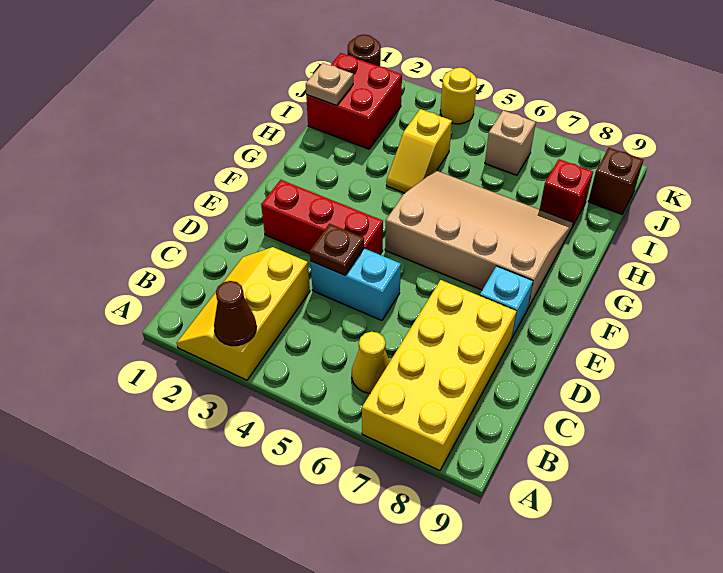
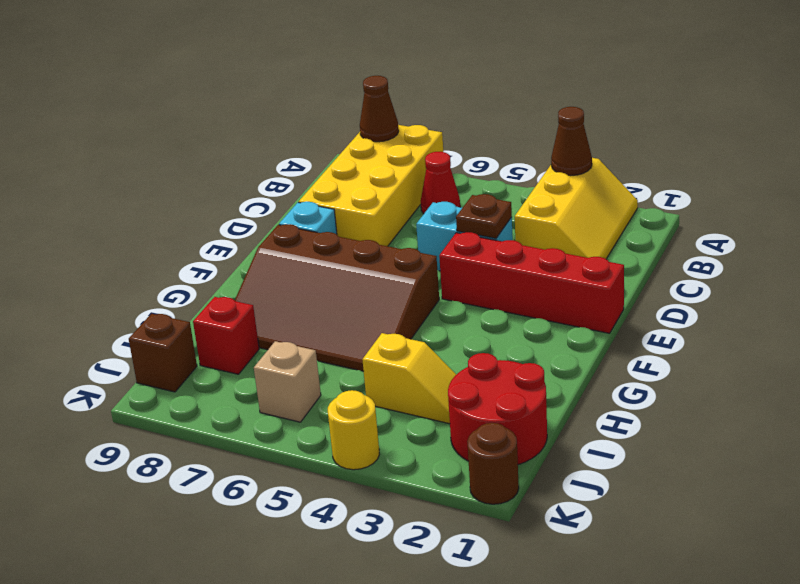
none -> brown 1x1 cone [360,76,399,142]
yellow 1x1 cone [352,332,389,393] -> red 1x1 cone [421,152,460,214]
red 1x3 brick [261,180,383,255] -> red 1x4 brick [439,232,624,333]
tan 3x4 slope [385,170,573,308] -> brown 3x4 slope [235,224,439,371]
yellow 1x2 slope [386,109,452,193] -> yellow 1x2 slope turned to [362,333,456,424]
red 2x2 brick [306,53,402,149] -> red 2x2 round brick [448,353,547,465]
tan 1x1 plate [306,63,353,105] -> none

